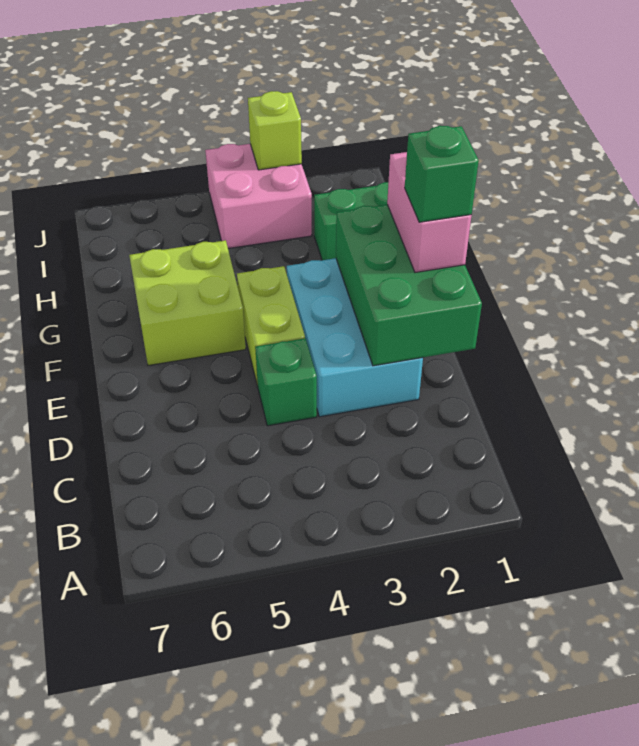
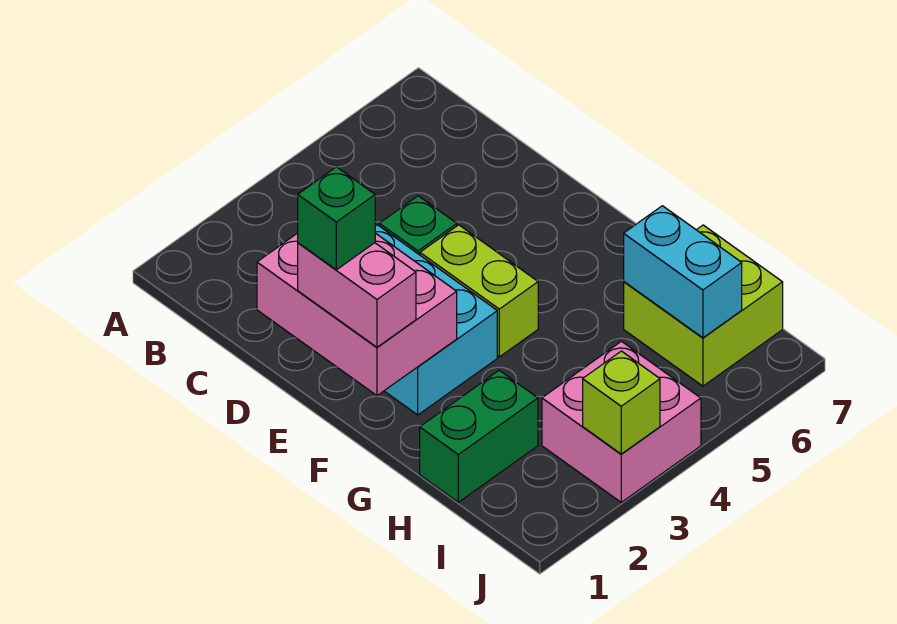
green 2x3 brick [336,205,482,366] -> pink 2x3 brick [257,233,457,396]
lime 2x2 brick [129,240,246,366] -> lime 2x2 brick moved to [624,225,783,386]
none -> cyan 1x2 brick [624,206,742,338]

